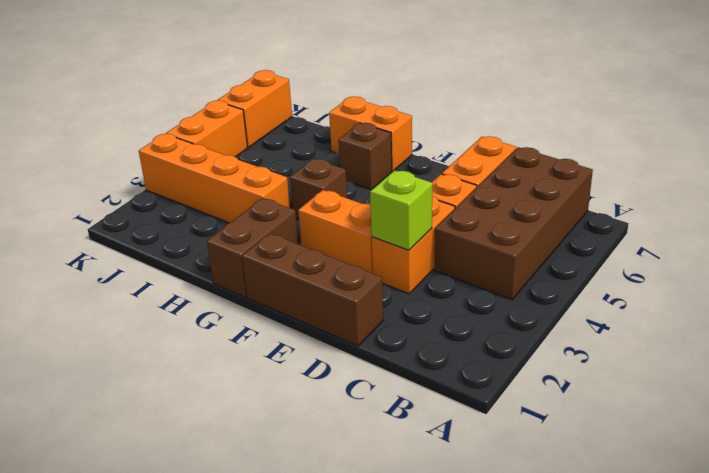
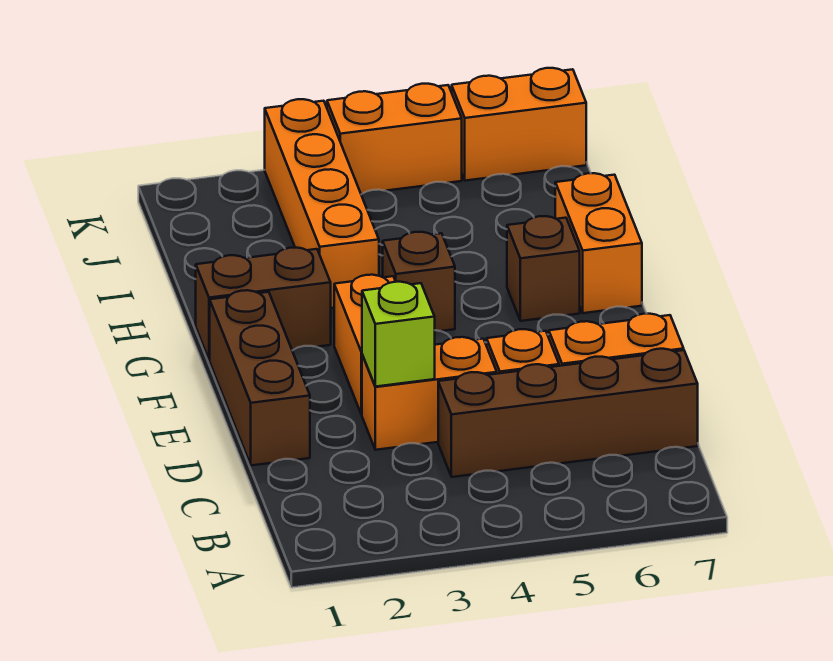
brown 2x4 brick [435,147,593,300] -> brown 1x4 brick [438,349,698,477]

